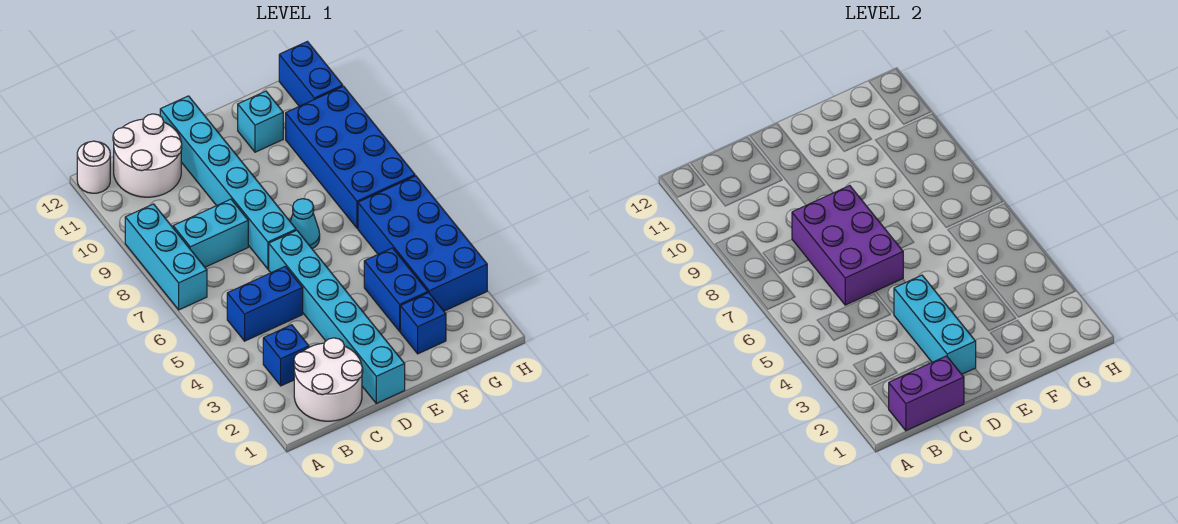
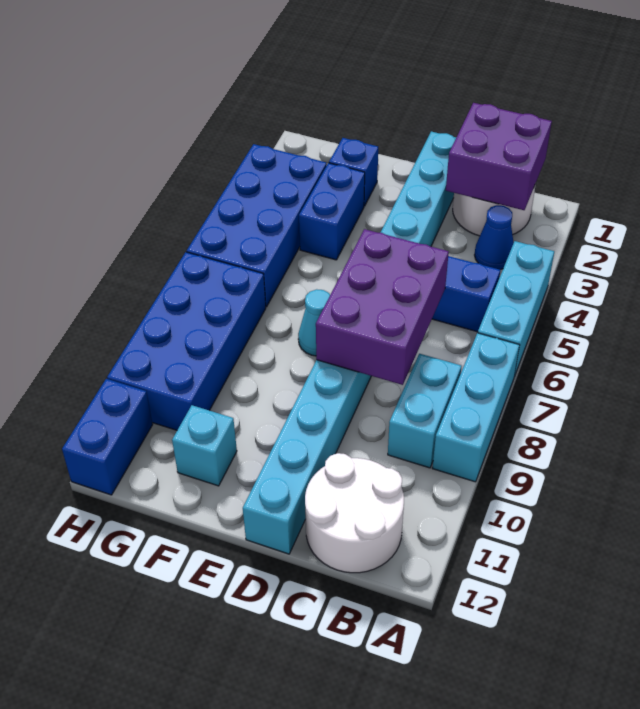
white 1x1 round brick [77,141,110,193] -> none
purple 1x2 brick [888,356,964,431] -> purple 2x2 brick [446,103,552,210]
blue 1x1 brick [263,325,309,386] -> blue 1x1 cone [475,205,514,270]
cyan 1x2 brick [173,199,248,267] -> cyan 1x2 brick turned to [388,354,461,468]
cyan 1x3 brick [894,275,976,374] -> cyan 1x3 brick moved to [478,241,554,376]

